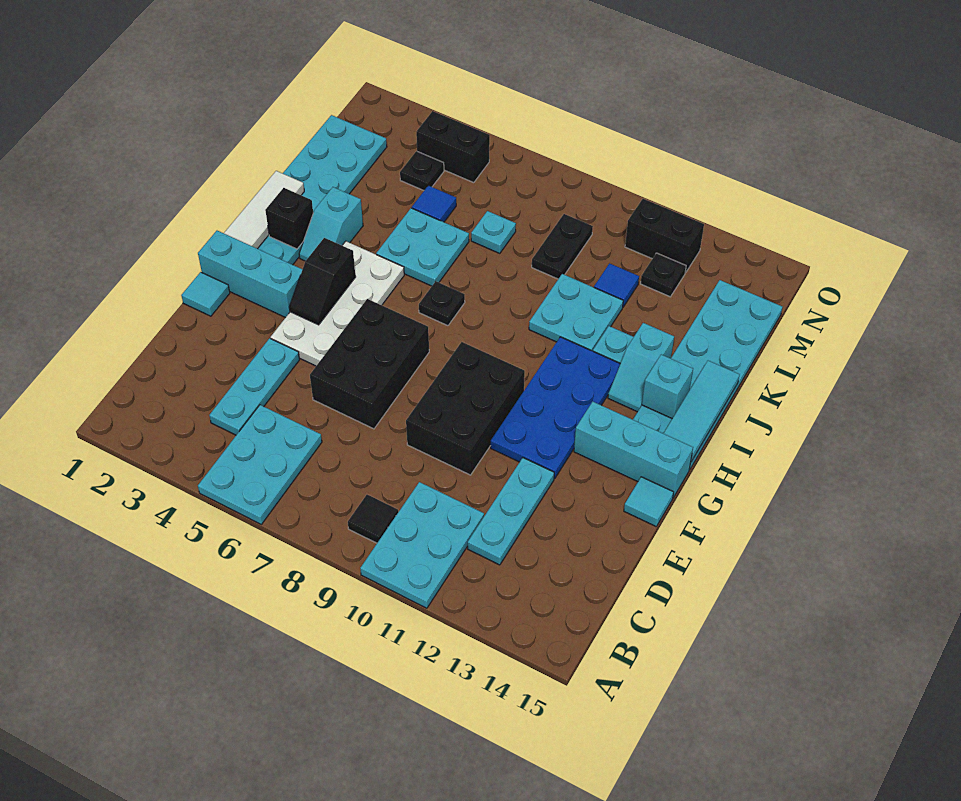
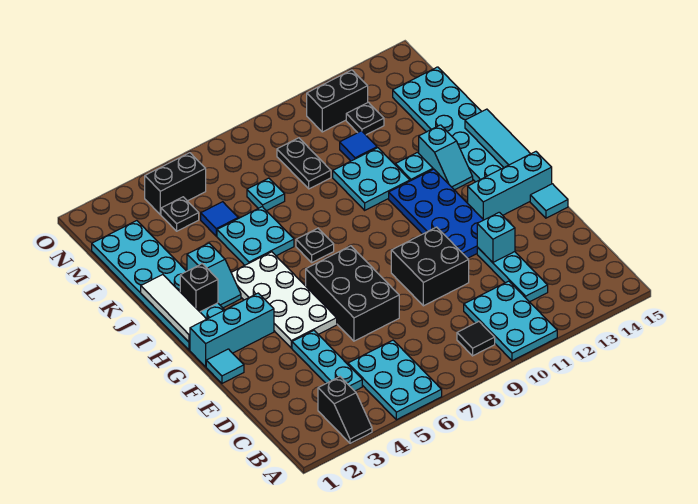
black 2x3 brick [406,342,525,475] -> black 2x2 brick [391,227,469,306]
black 1x2 slope [289,238,356,325] -> black 1x2 slope moved to [318,377,372,443]
cyan 1x1 brick [642,354,693,419] -> cyan 1x1 brick moved to [477,212,515,262]

